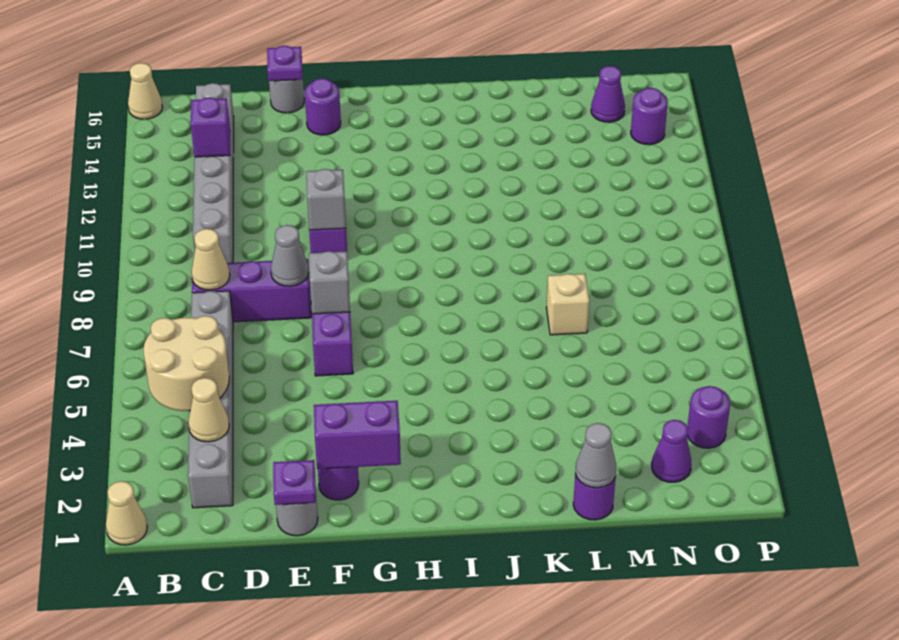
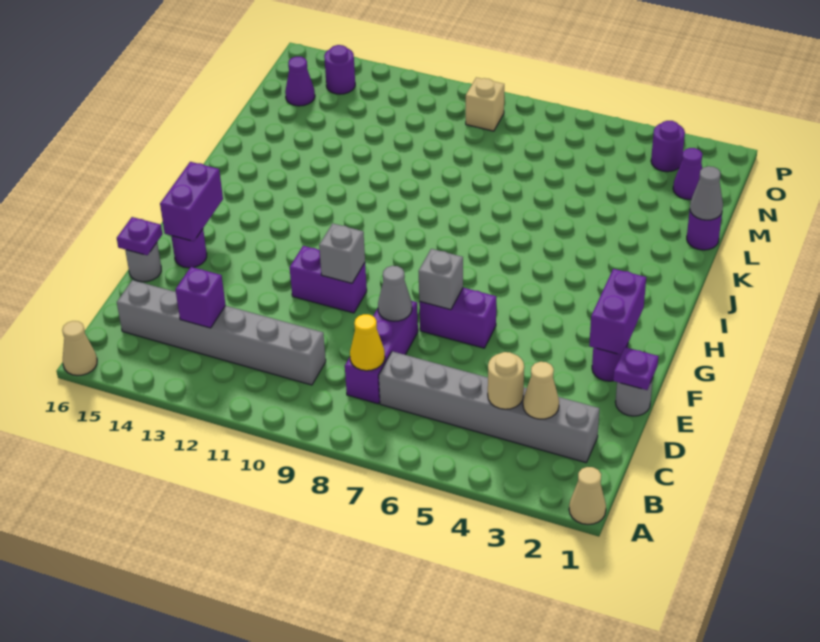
tan 2x2 round brick [143,316,229,411] -> tan 1x1 round brick [488,352,524,409]
tan 1x1 cone [191,229,230,290] -> yellow 1x1 cone [350,314,385,371]
none -> purple 1x2 brick [160,162,223,241]
tan 1x1 brick [546,274,589,335] -> tan 1x1 brick moved to [466,78,504,131]

